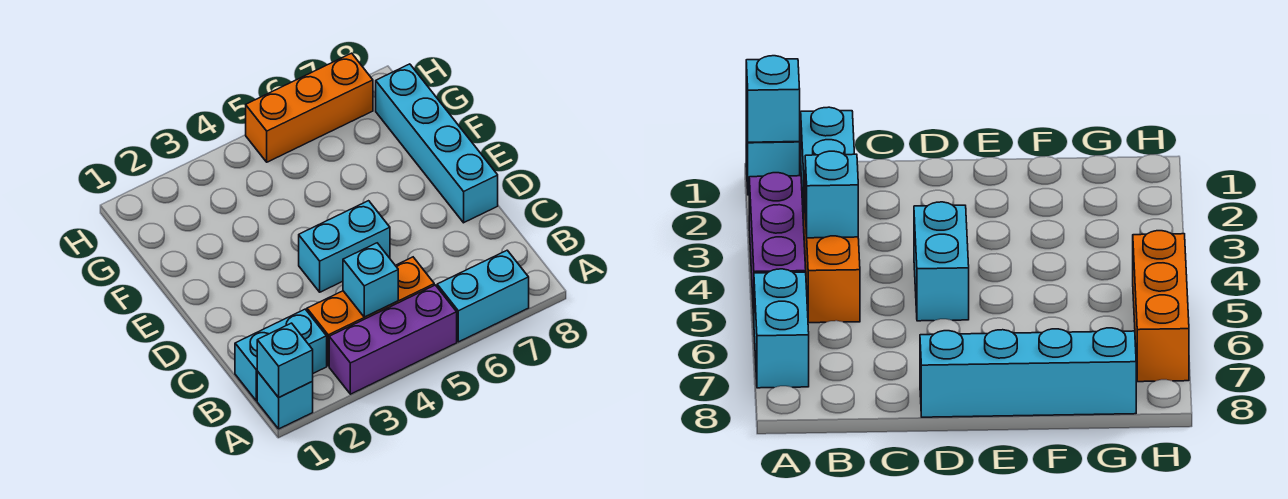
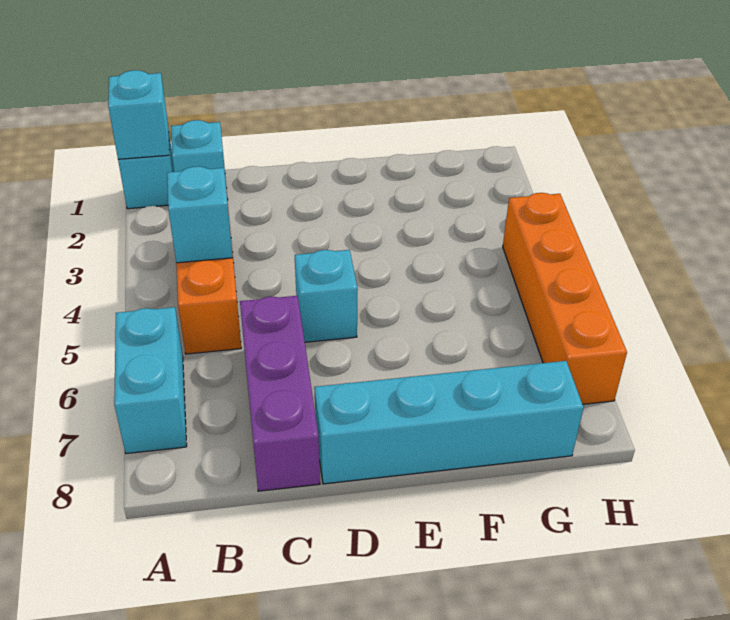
purple 1x3 brick [329,285,457,394] -> purple 1x3 brick moved to [240,296,320,491]
cyan 1x2 brick [235,309,327,401] -> cyan 1x1 brick [171,120,228,200]
cyan 1x2 brick [299,201,390,292] -> cyan 1x1 brick [295,250,358,342]
orange 1x3 brick [246,53,373,162] -> orange 1x4 brick [503,193,627,404]

